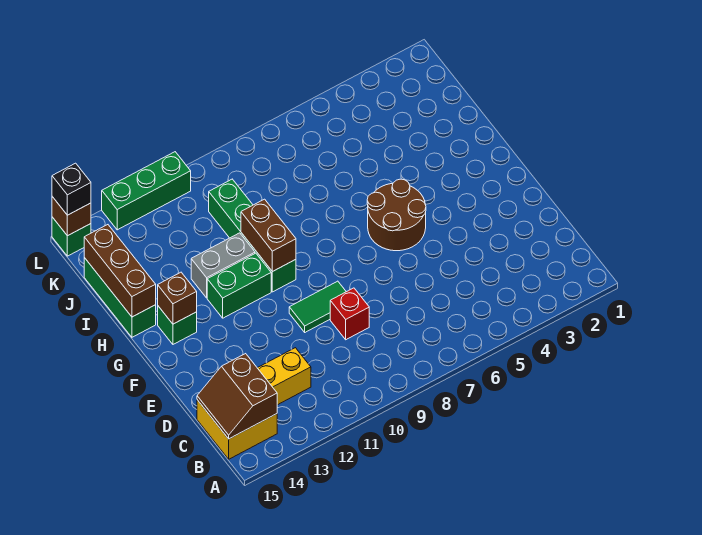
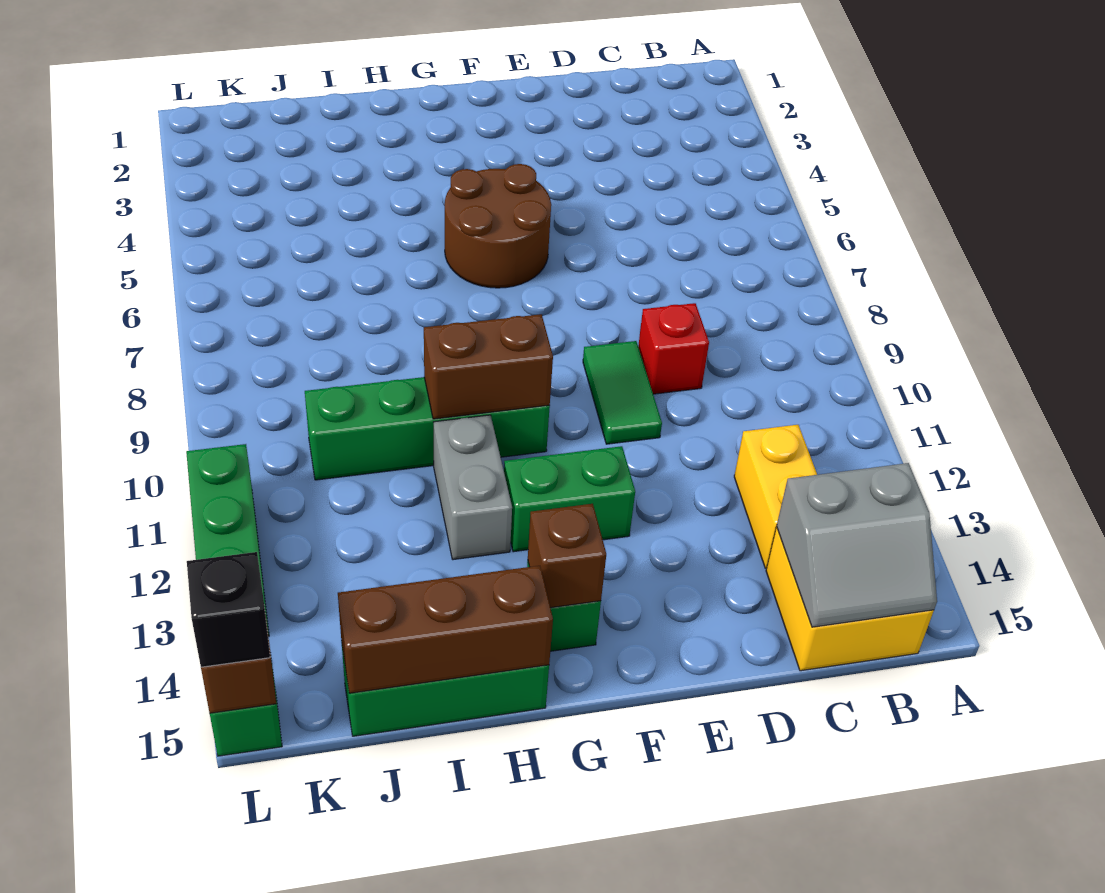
brown 2x2 slope [197,354,277,439] -> grey 2x2 slope [777,463,937,627]
green 1x2 brick [207,253,271,318] -> green 1x2 brick turned to [504,446,635,552]

